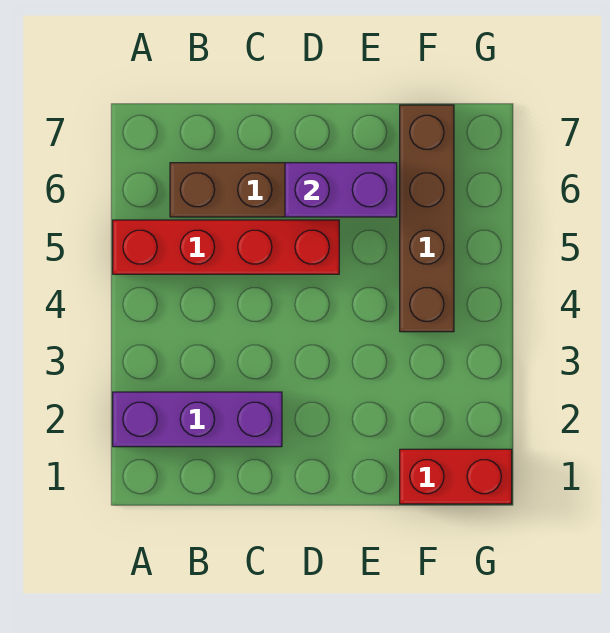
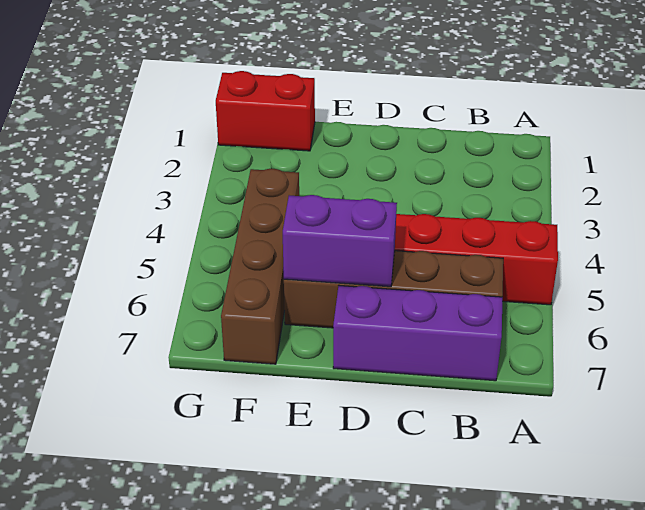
purple 1x3 brick [113,392,282,447] -> purple 1x3 brick moved to [333,286,502,381]

